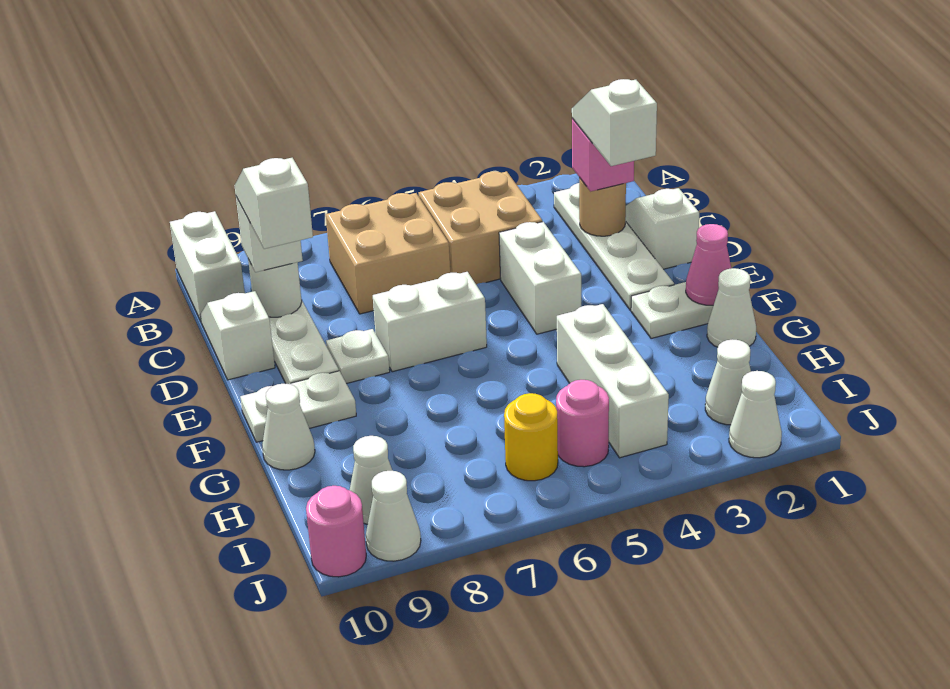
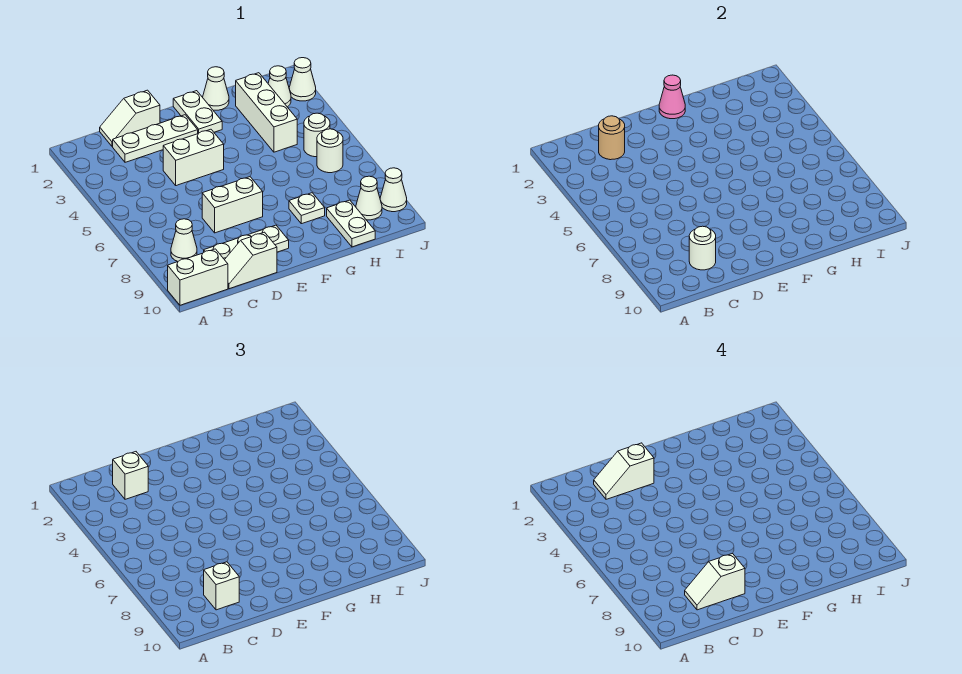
white 1x4 plate [554,183,674,310] -> white 1x3 plate [113,115,198,162]
tan 2x2 brick [419,171,542,284] -> none
tan 2x2 brick [326,193,450,314] -> none
pink 1x1 brick [572,118,634,192] -> white 1x1 brick [113,452,148,499]
white 1x2 brick [373,272,487,372] -> white 1x2 brick turned to [202,177,263,233]
white 1x1 plate [326,329,390,384] -> white 1x1 plate moved to [289,193,325,224]
white 1x2 plate [240,371,356,442] -> white 1x2 plate moved to [327,200,375,247]
white 1x3 brick [557,304,669,458] -> white 1x3 brick turned to [236,73,297,152]
white 1x1 cone [262,384,315,470] -> white 1x1 cone moved to [171,219,197,262]
pink 1x1 round brick [556,380,609,467] -> white 1x1 round brick [304,113,330,157]
yellow 1x1 round brick [504,393,558,481] -> white 1x1 round brick [317,129,343,173]
pink 1x1 round brick [306,486,366,577] -> none

